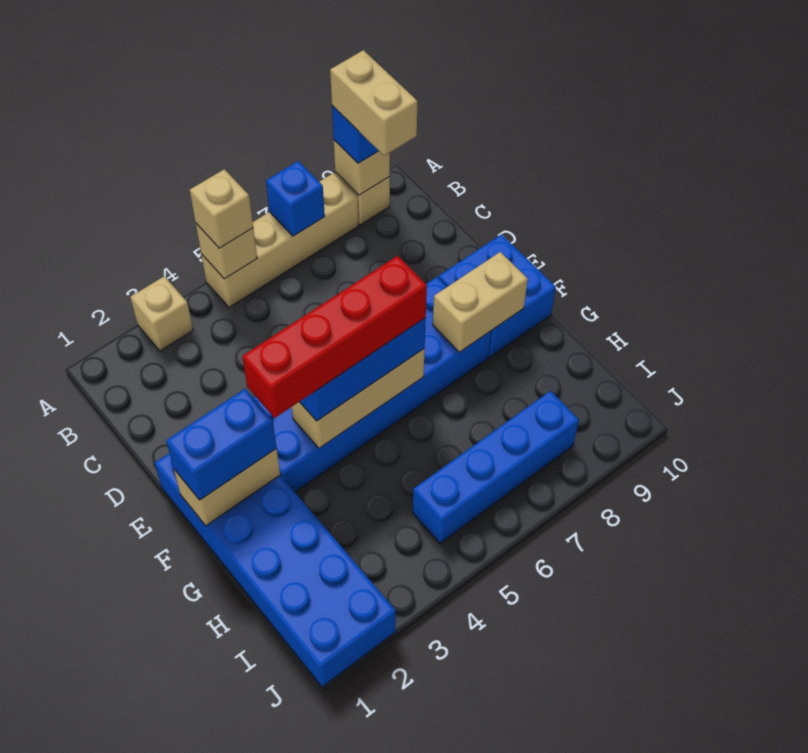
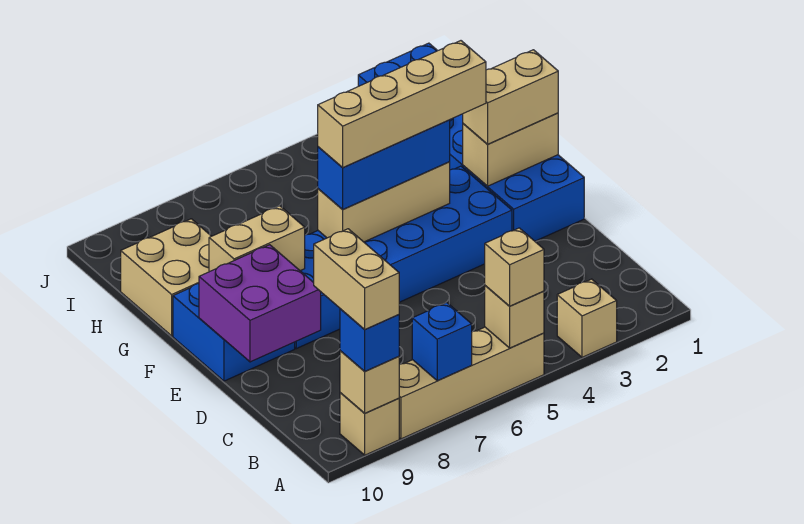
none -> purple 2x2 brick [199,245,321,362]
blue 1x2 brick [166,389,276,500] -> tan 1x2 brick [463,50,558,144]
red 1x4 brick [242,256,427,418] -> tan 1x4 brick [318,41,486,168]
none -> tan 2x2 brick [121,219,211,336]
blue 1x4 brick [413,391,579,543] -> none

